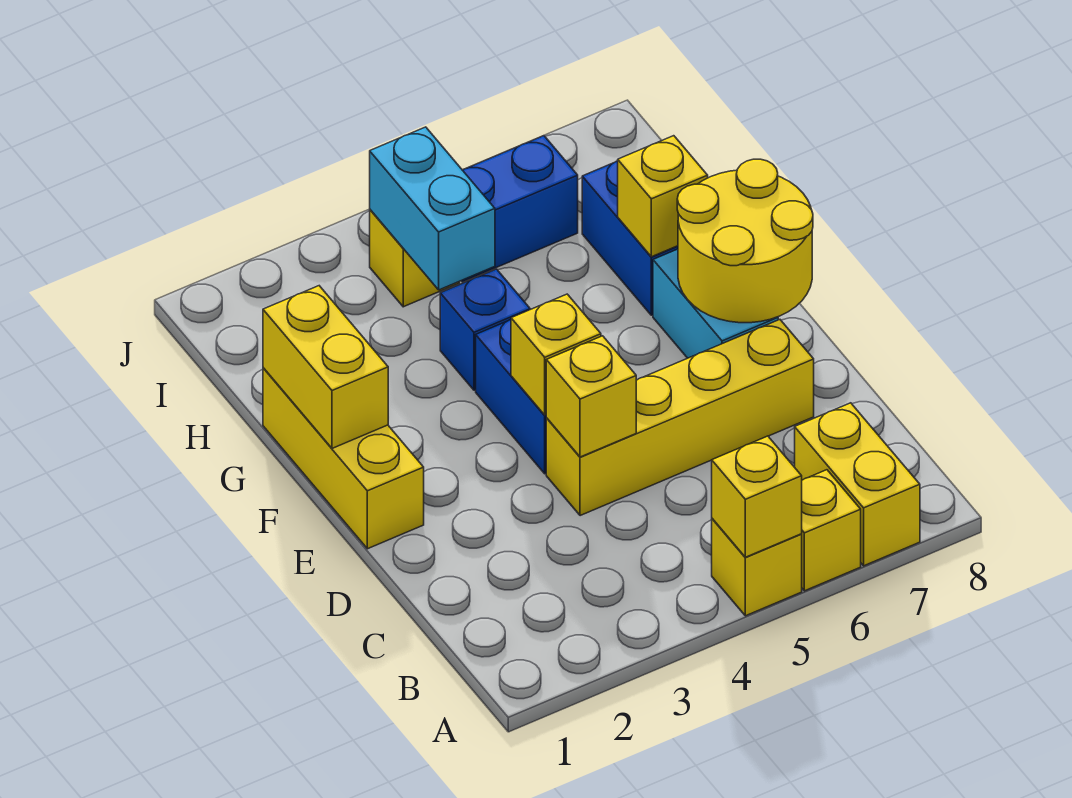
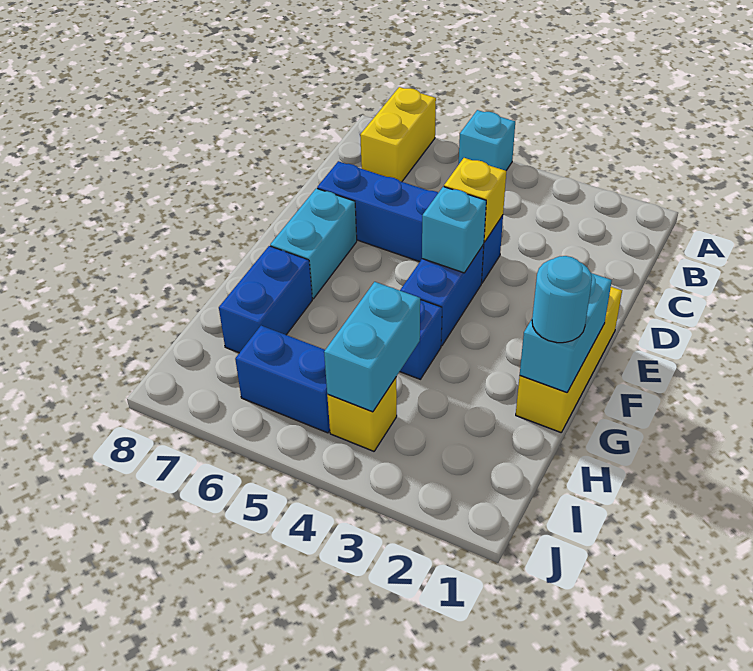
yellow 1x1 brick [712,519,802,616] -> cyan 1x1 brick [459,110,515,171]
yellow 1x1 brick [712,436,802,557] -> none
yellow 1x1 brick [802,470,861,591] -> none
yellow 1x4 brick [546,320,814,516] -> blue 1x4 brick [317,161,503,283]
yellow 1x1 brick [511,294,601,415] -> cyan 1x1 brick [422,187,486,273]
yellow 2x2 round brick [677,159,813,323] -> none
yellow 1x2 brick [263,286,388,448] -> cyan 1x2 brick [520,273,612,392]
none -> cyan 1x1 round brick [532,256,592,343]
yellow 1x1 brick [618,136,708,257] -> none

